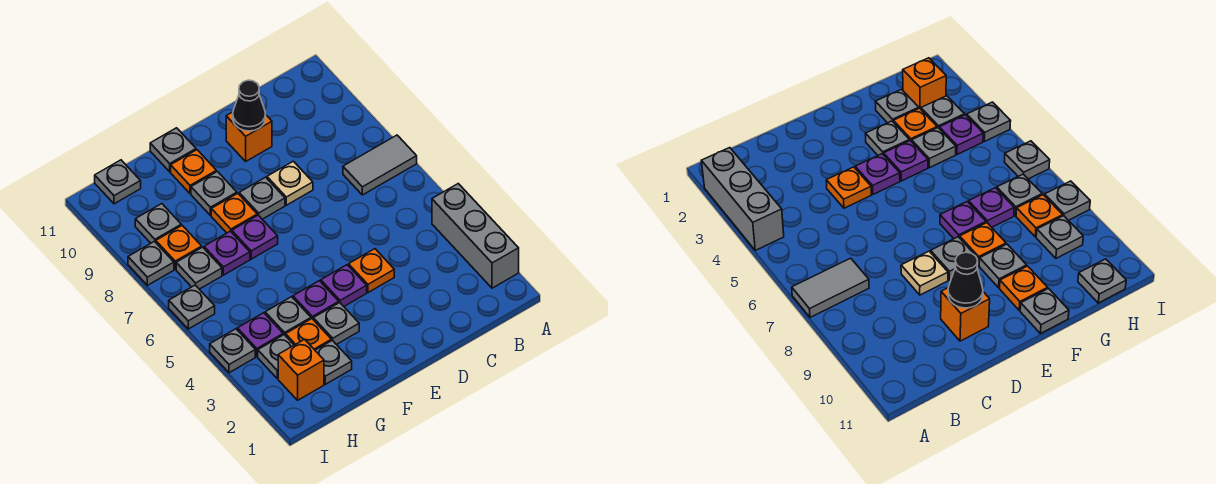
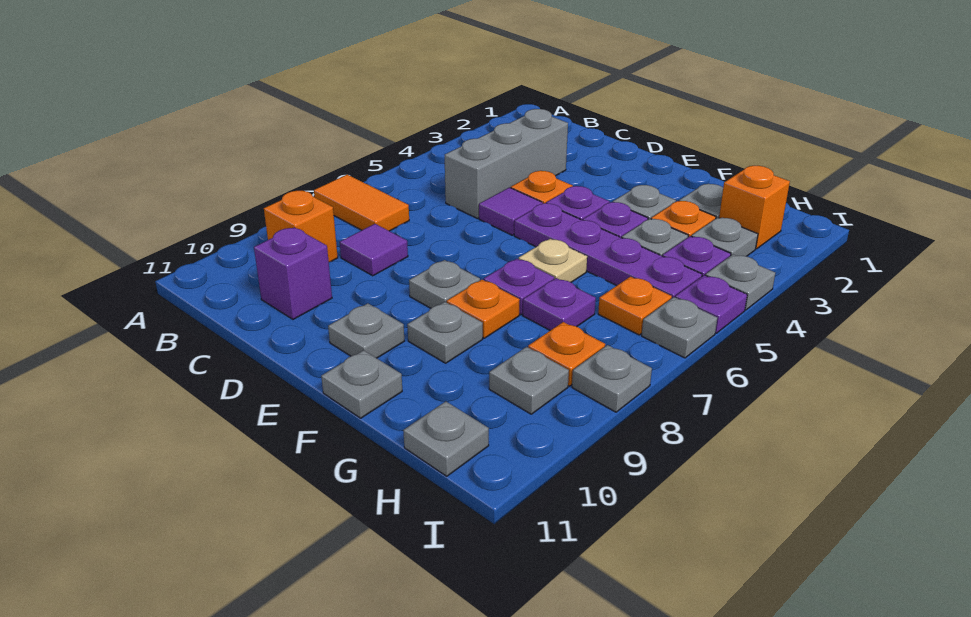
grey 1x3 brick [432,184,519,288] -> grey 1x3 brick moved to [445,109,568,218]
grey 1x2 tile [343,135,417,195] -> orange 1x2 tile [314,175,409,231]
none -> purple 1x1 tile [340,224,408,276]
none -> purple 1x1 brick [254,227,332,319]
none -> purple 1x1 tile [479,188,543,235]
tan 1x1 plate [267,161,313,205] -> tan 1x1 plate moved to [519,239,587,282]
orange 1x1 brick [226,112,272,161] -> orange 1x1 brick moved to [264,191,338,262]
black 1x1 cone [233,80,266,131] -> none
none -> purple 1x4 plate [514,203,702,299]
orange 1x1 plate [171,150,216,194] -> orange 1x1 plate moved to [598,277,672,335]
grey 1x1 plate [176,247,222,289] -> grey 1x1 plate moved to [328,303,404,358]
none -> purple 1x1 plate [675,275,747,333]

